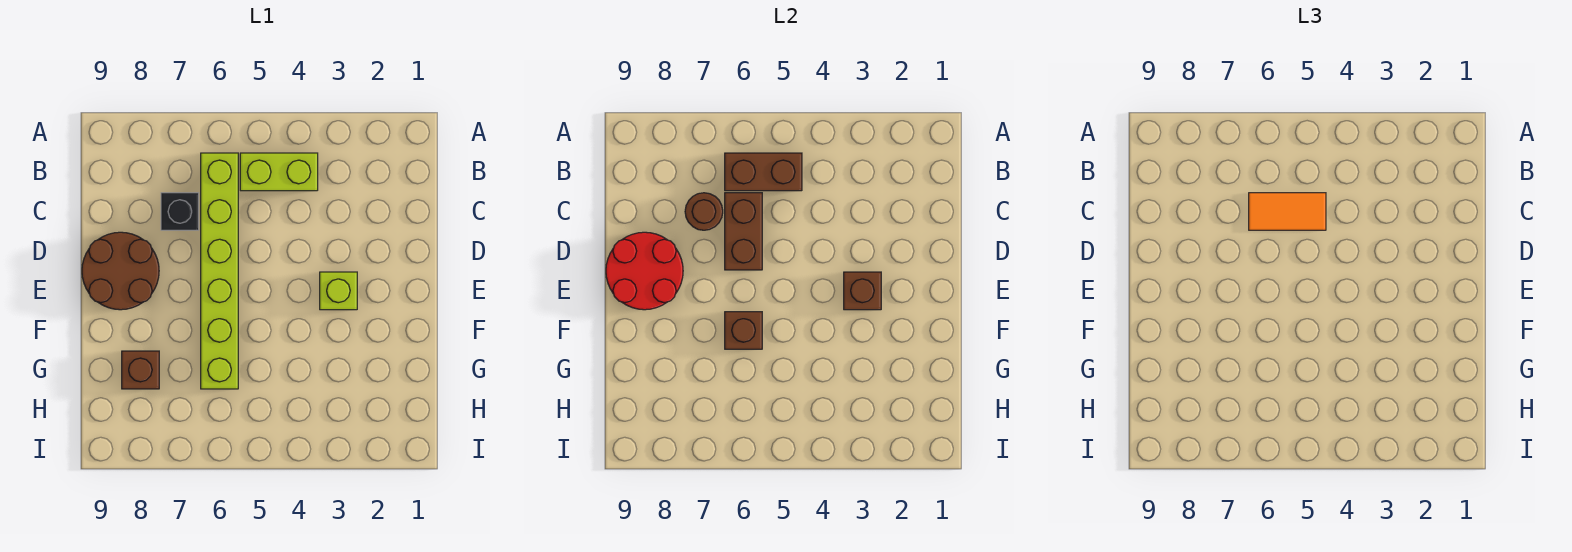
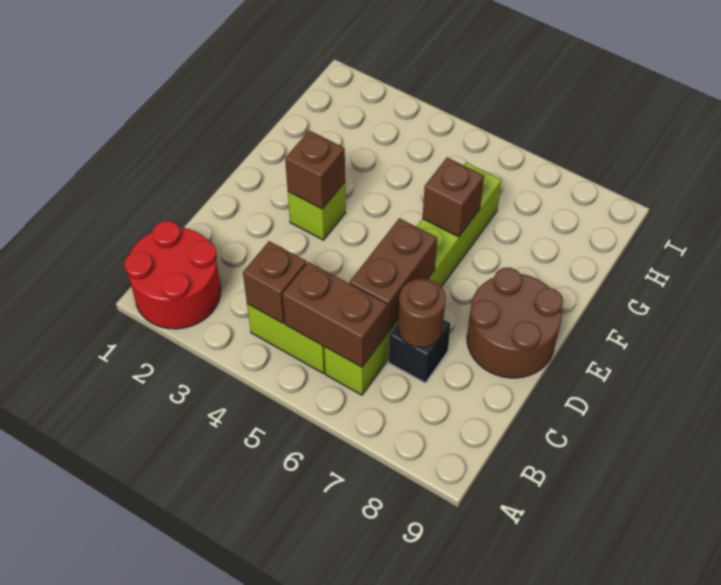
orange 1x2 tile [1249,193,1326,230] -> none
red 2x2 round brick [606,232,683,310] -> red 2x2 round brick moved to [124,221,221,329]
brown 1x1 brick [122,351,159,389] -> brown 1x1 brick moved to [243,241,306,323]

